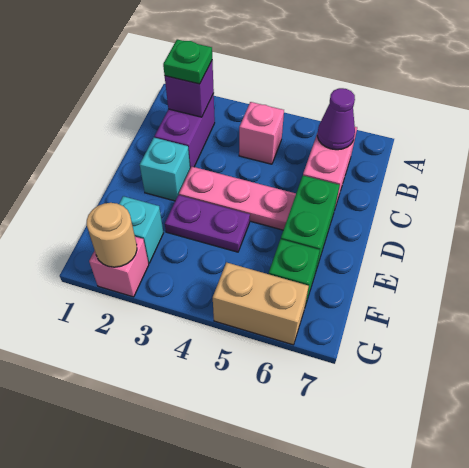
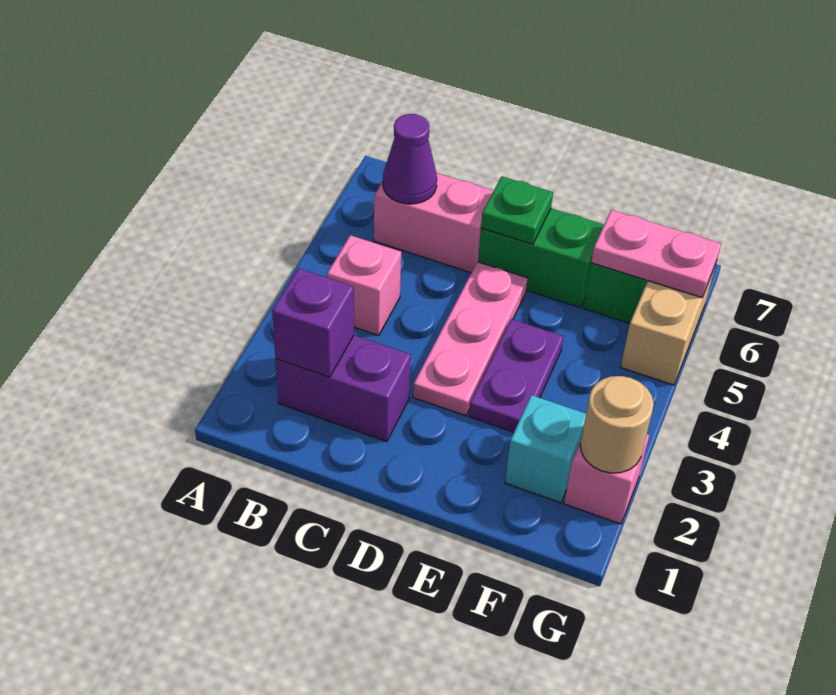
green 1x1 plate [163,39,212,84] -> green 1x1 plate moved to [481,177,553,244]
cyan 1x1 brick [140,137,190,201] -> none
none -> pink 1x2 plate [591,210,721,298]

